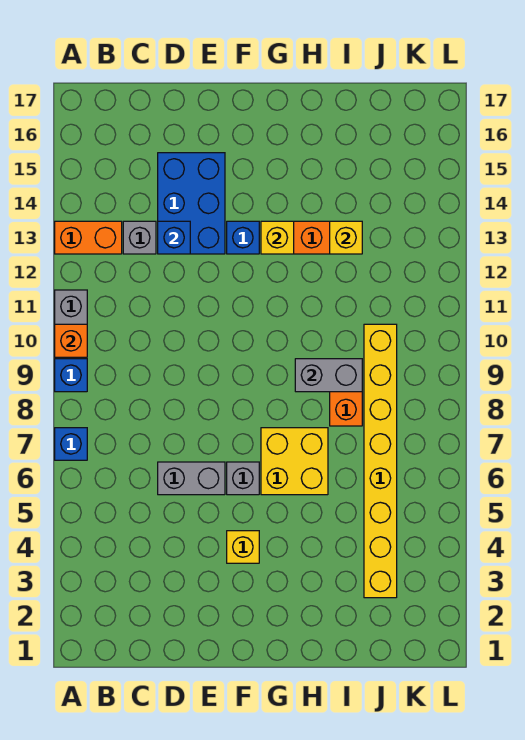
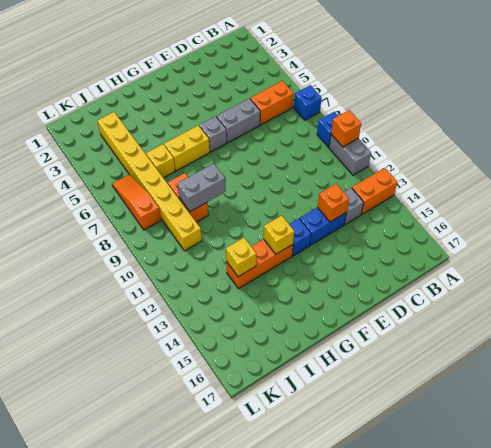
none -> orange 1x2 brick [250,81,294,125]
blue 2x3 brick [158,153,225,254] -> blue 1x2 brick [300,207,346,245]
blue 1x1 brick [158,221,190,254] -> orange 1x1 brick [318,184,349,222]
yellow 1x1 brick [227,531,259,563] -> yellow 1x1 brick moved to [146,144,175,178]
yellow 2x2 brick [261,428,328,495] -> yellow 1x2 brick [164,125,210,171]
none -> orange 1x3 slope [112,175,161,230]

